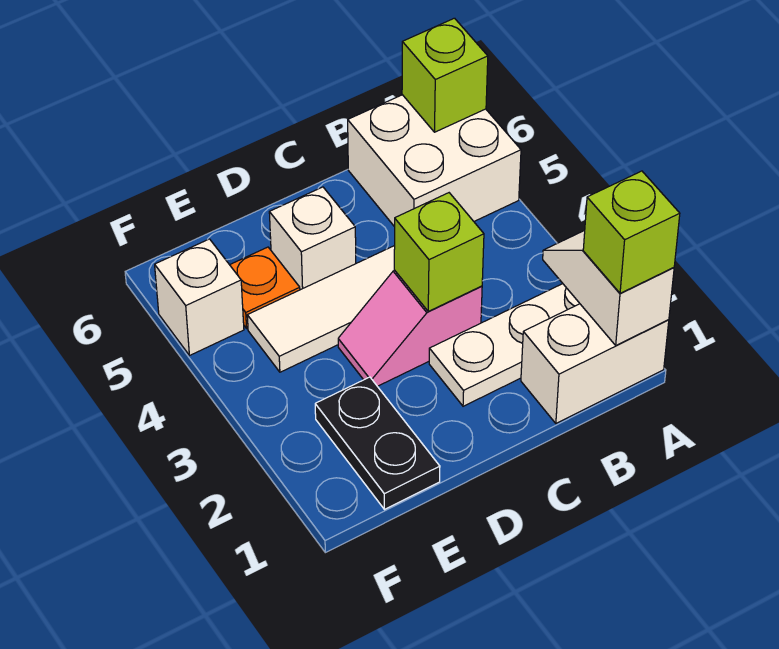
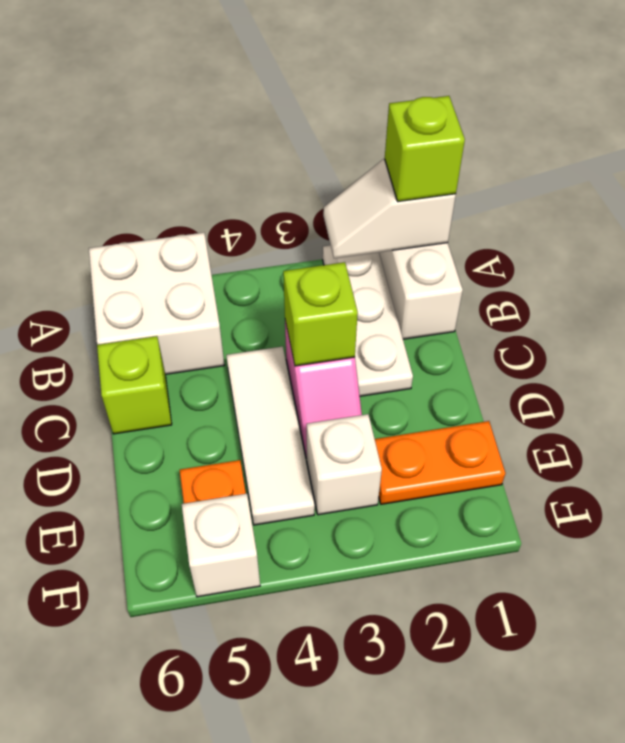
lime 1x1 brick [402,18,488,132] -> lime 1x1 brick moved to [97,336,172,434]
white 1x1 brick [269,187,356,290] -> white 1x1 brick moved to [306,414,382,515]
black 1x2 plate [315,377,440,509] -> orange 1x2 plate [375,421,505,504]

